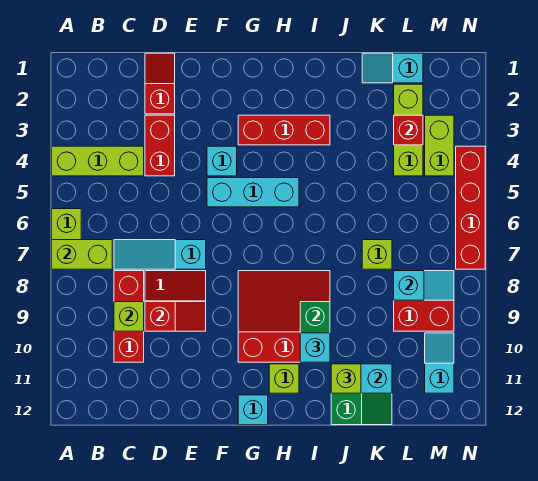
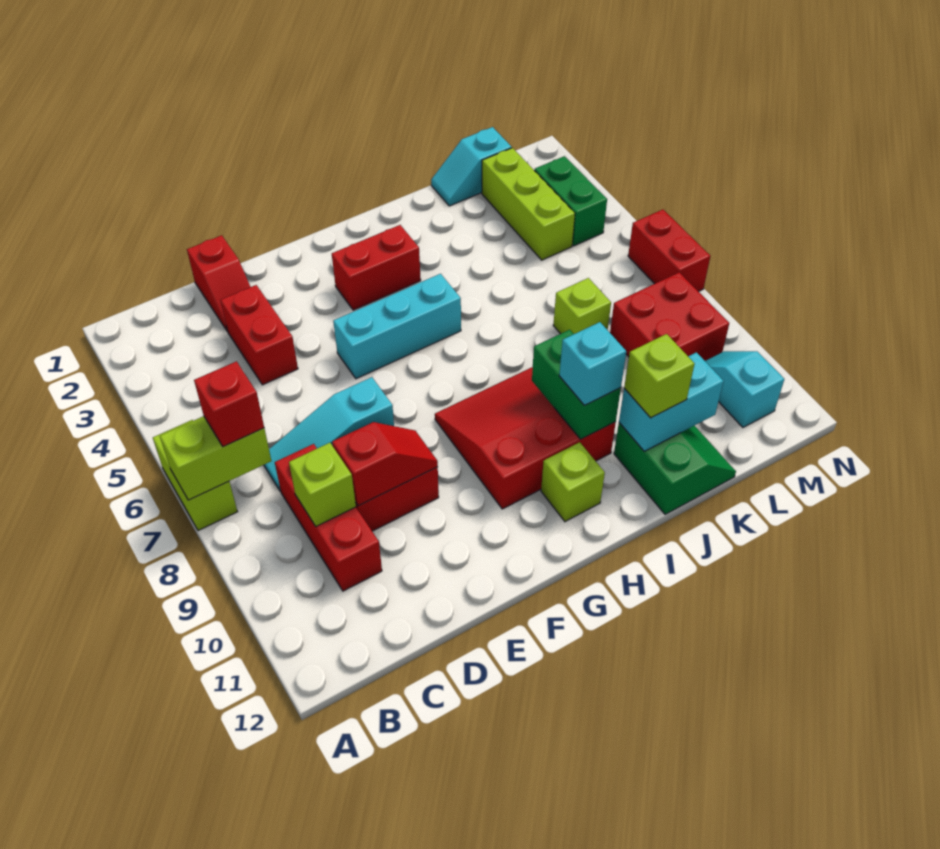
lime 1x3 brick [52,146,144,176] -> none
red 1x2 slope [145,53,175,114] -> red 1x2 slope turned to [187,235,250,330]
cyan 1x1 brick [207,146,237,176] -> none
red 1x3 brick [238,115,330,145] -> red 1x2 brick [332,225,421,310]
cyan 1x1 brick [238,395,268,425] -> none
red 1x1 brick [394,115,423,145] -> red 1x1 brick moved to [194,361,264,446]
cyan 1x2 slope [394,271,454,300] -> none
lime 1x2 brick [425,115,454,176] -> green 1x2 brick [534,156,607,246]
red 1x4 brick [456,146,485,269] -> red 1x2 brick [628,210,710,292]

